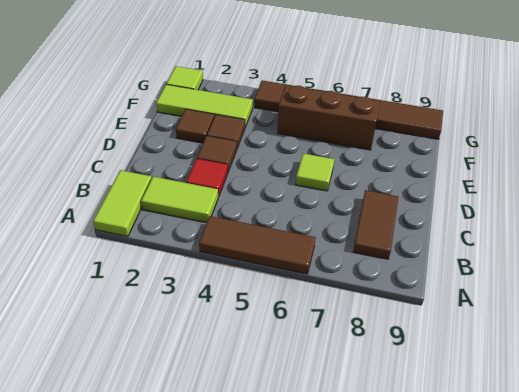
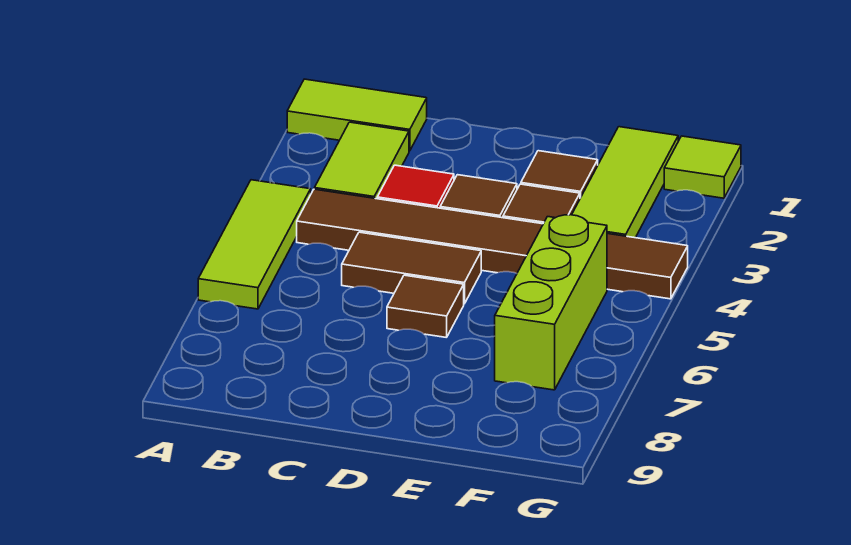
brown 1x3 tile [199,216,315,274] -> lime 1x3 tile [198,180,311,309]
brown 1x2 tile [353,190,398,259] -> brown 1x2 tile moved to [342,232,481,304]
lime 1x1 tile [296,153,334,191] -> brown 1x1 tile [387,275,464,338]
brown 1x3 brick [278,85,380,150] -> lime 1x3 brick [495,215,607,390]
brown 1x6 tile [255,80,443,139] -> brown 1x6 tile turned to [297,189,688,299]

